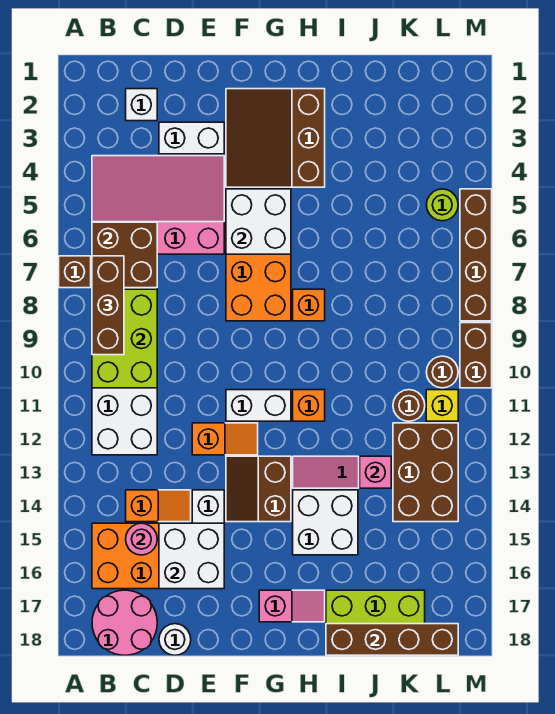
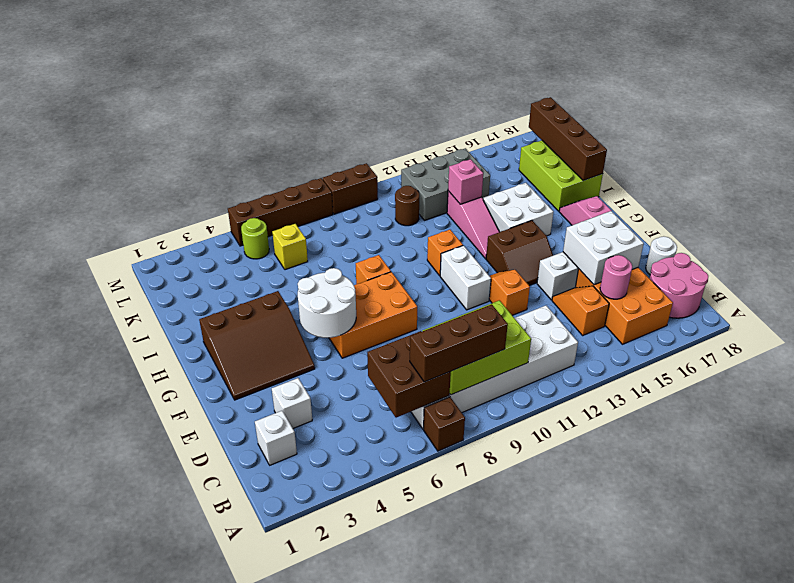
pink 3x4 slope [92,156,224,254] -> none
white 1x2 brick [159,122,224,154] -> white 1x1 brick [272,378,312,428]
white 2x2 brick [226,189,291,254] -> white 2x2 round brick [298,268,356,338]
brown 2x3 brick [393,423,458,522] -> grey 2x3 brick [401,148,490,221]
brown 1x1 round brick [426,356,458,388] -> none
yellow 1x1 brick [426,390,458,421] -> yellow 1x1 brick moved to [272,224,308,270]

